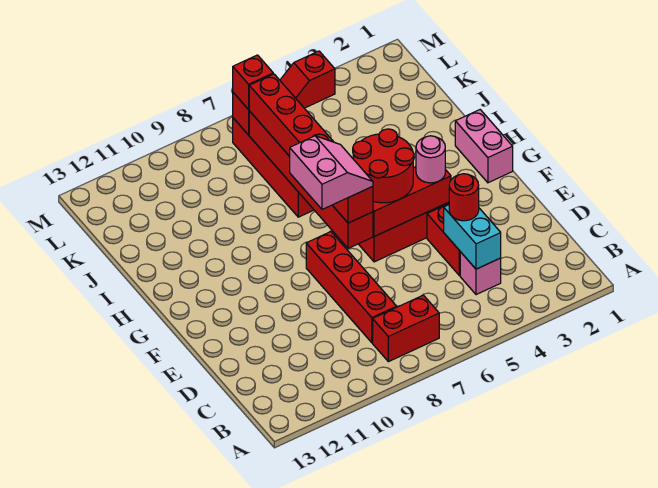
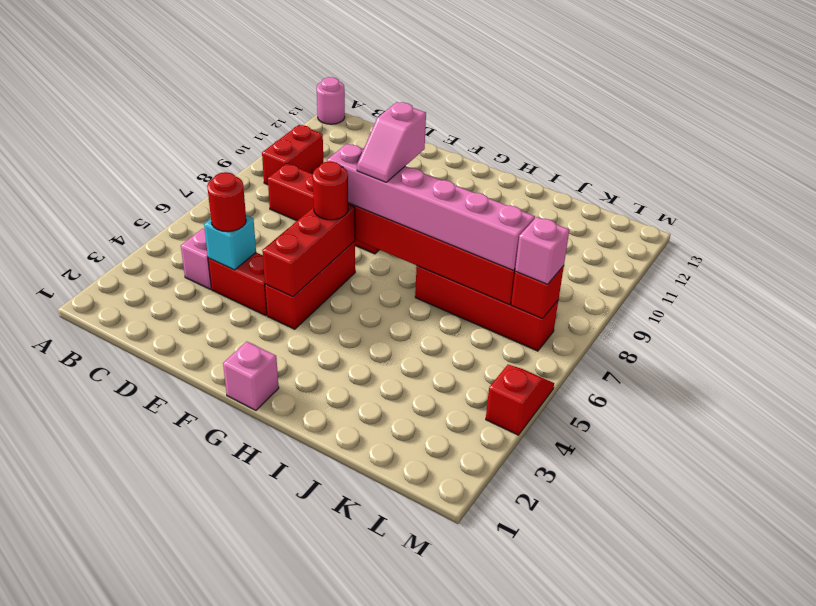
red 1x2 brick [373,295,439,362] -> red 1x2 brick moved to [262,125,323,185]
cyan 1x2 brick [444,205,501,269] -> cyan 1x1 brick [204,215,256,270]
pink 1x1 round brick [416,136,445,183] -> pink 1x1 round brick moved to [317,77,345,124]
red 2x2 round brick [353,129,414,203] -> red 1x1 round brick [313,161,348,220]
red 1x6 brick [249,74,373,223] -> pink 1x6 brick [327,144,535,271]
pink 2x2 slope [289,136,373,209] -> pink 1x2 slope [357,102,426,182]
pink 1x2 brick [455,110,513,183] -> pink 1x1 brick [223,342,279,410]
red 1x1 brick [233,55,273,110] -> pink 1x1 brick [515,217,569,284]

